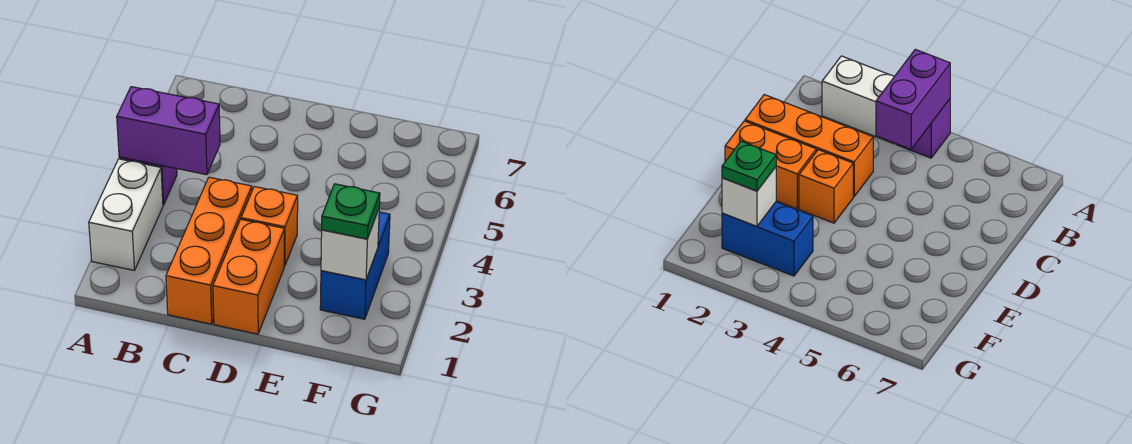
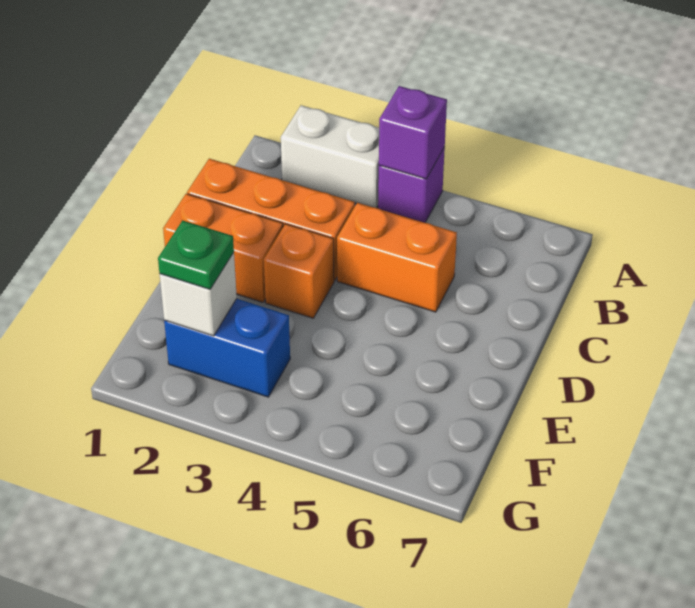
purple 1x2 brick [117,87,220,175] -> purple 1x1 brick [379,86,447,179]
none -> orange 1x2 brick [337,203,457,312]

